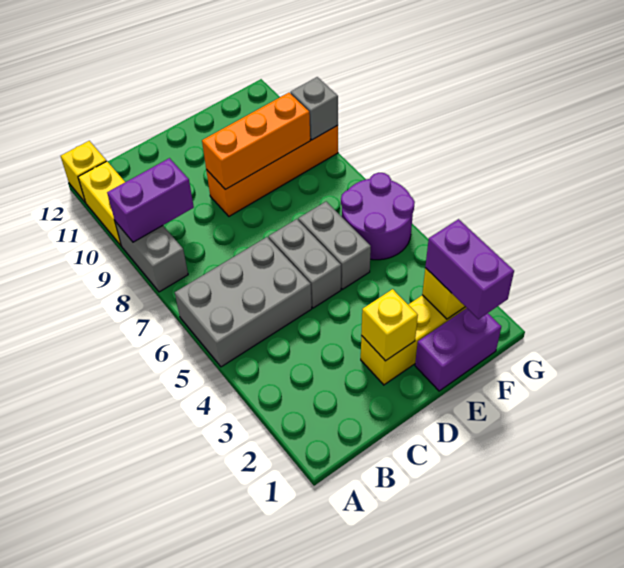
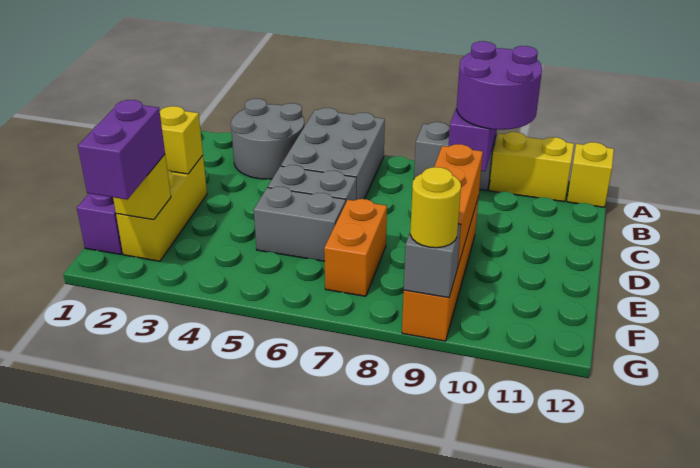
none -> grey 2x2 round brick [231,99,304,179]
none -> orange 1x2 brick [324,199,387,296]
purple 1x2 brick [425,219,514,319] -> purple 1x2 brick turned to [78,100,165,200]
purple 2x2 round brick [341,173,415,260] -> purple 2x2 round brick moved to [457,41,542,130]
none -> yellow 1x1 round brick [410,167,461,248]

